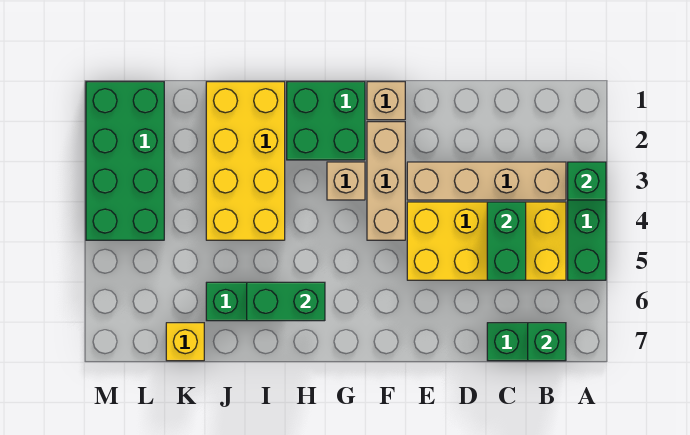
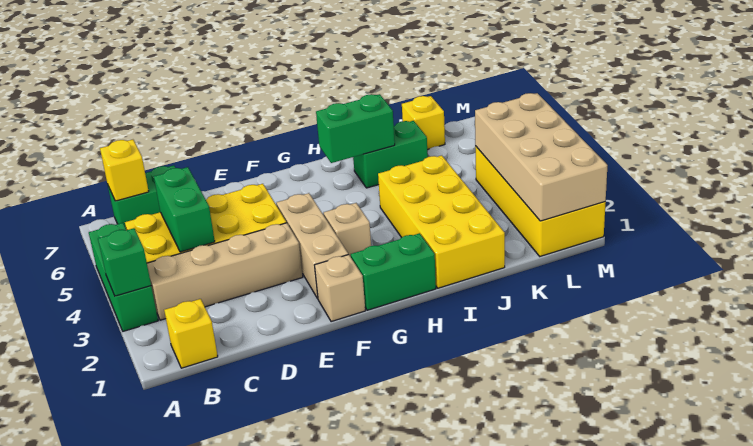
none -> yellow 1x1 brick [164,299,218,368]
green 1x1 brick [528,323,566,361] -> yellow 1x1 brick [100,140,149,201]
green 2x2 brick [287,82,365,160] -> green 1x2 brick [351,233,436,310]
green 2x4 brick [86,82,164,240] -> yellow 2x4 brick [475,146,606,256]
none -> tan 2x4 brick [475,93,608,221]

